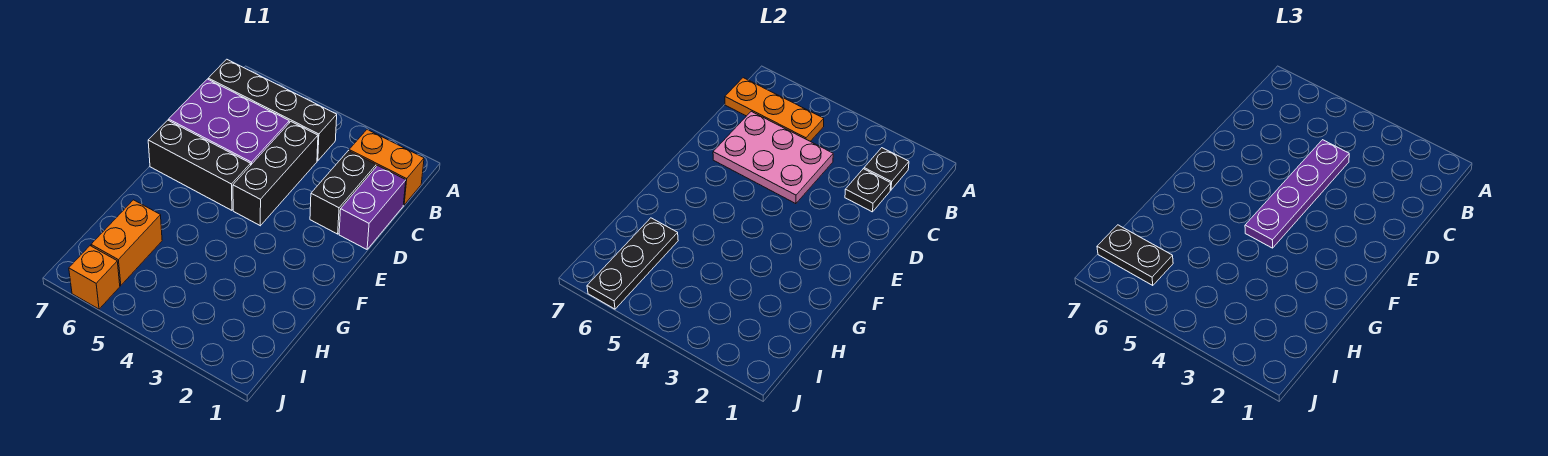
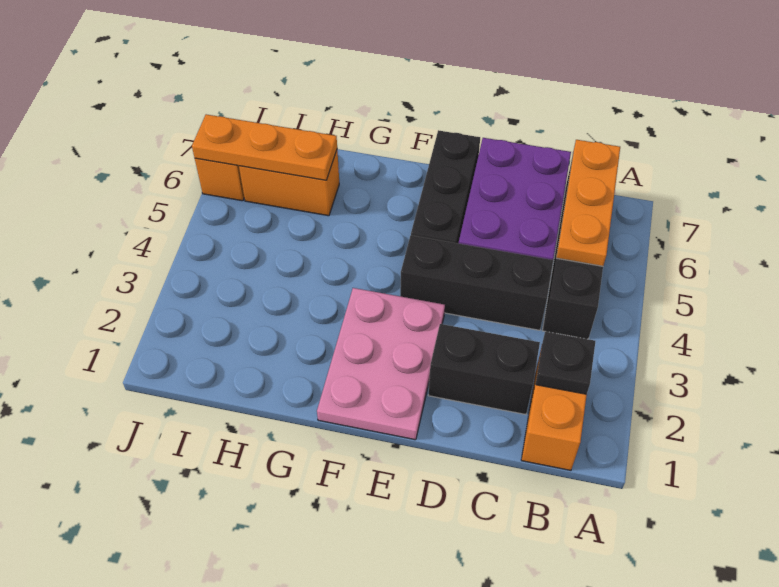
purple 1x2 brick [339,166,406,249] -> none
black 1x1 plate [845,169,891,212] -> none
pink 2x3 plate [713,111,833,204] -> pink 2x3 plate moved to [317,288,445,440]
purple 1x4 plate [1245,140,1349,248] -> none
black 1x3 plate [587,218,678,309] -> orange 1x3 plate [192,114,337,180]
black 1x2 plate [1097,225,1173,286] -> none

